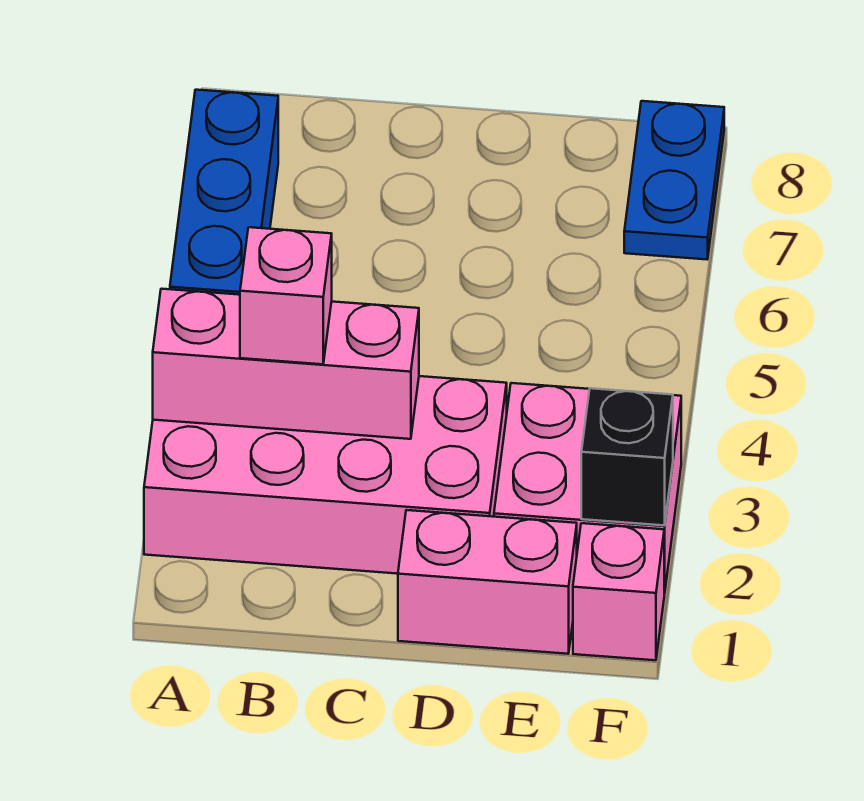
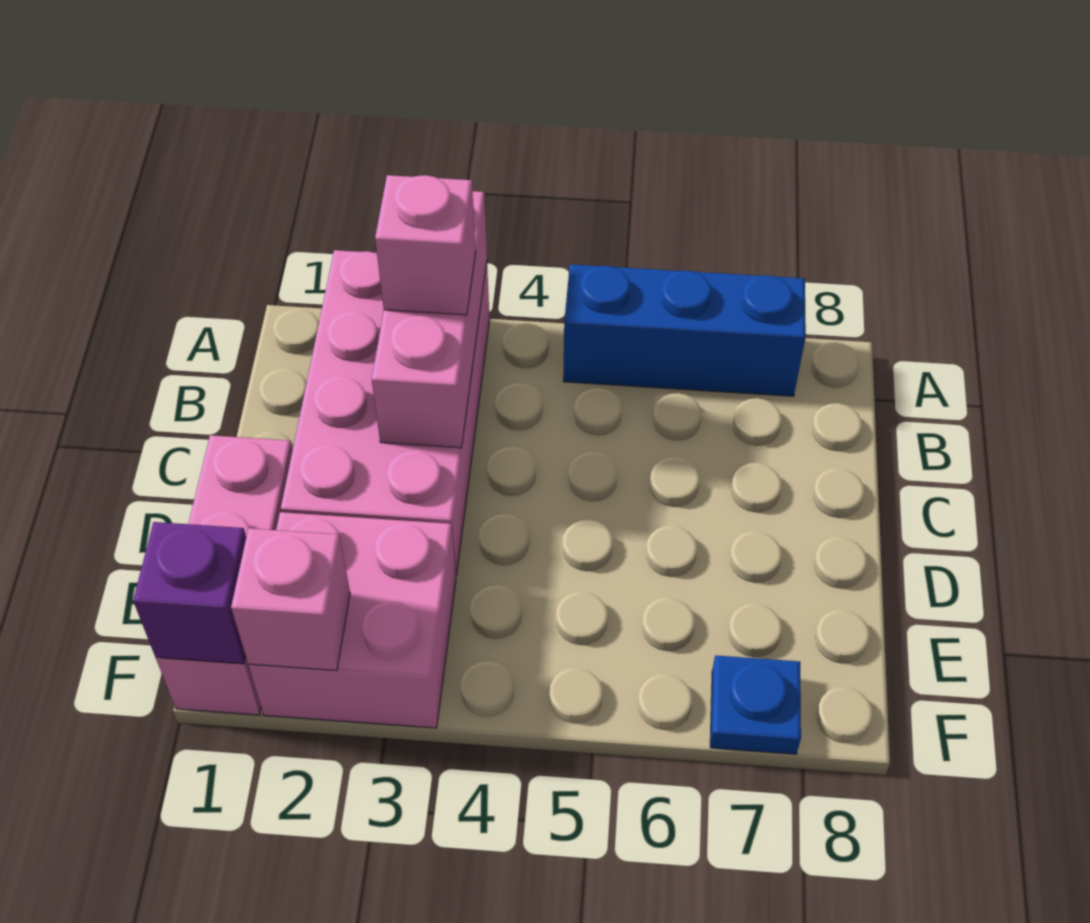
none -> purple 1x1 brick [133,522,246,664]
black 1x1 brick [581,388,673,526] -> pink 1x1 brick [231,528,350,671]
blue 1x2 plate [624,101,724,259] -> blue 1x1 plate [710,655,801,754]

